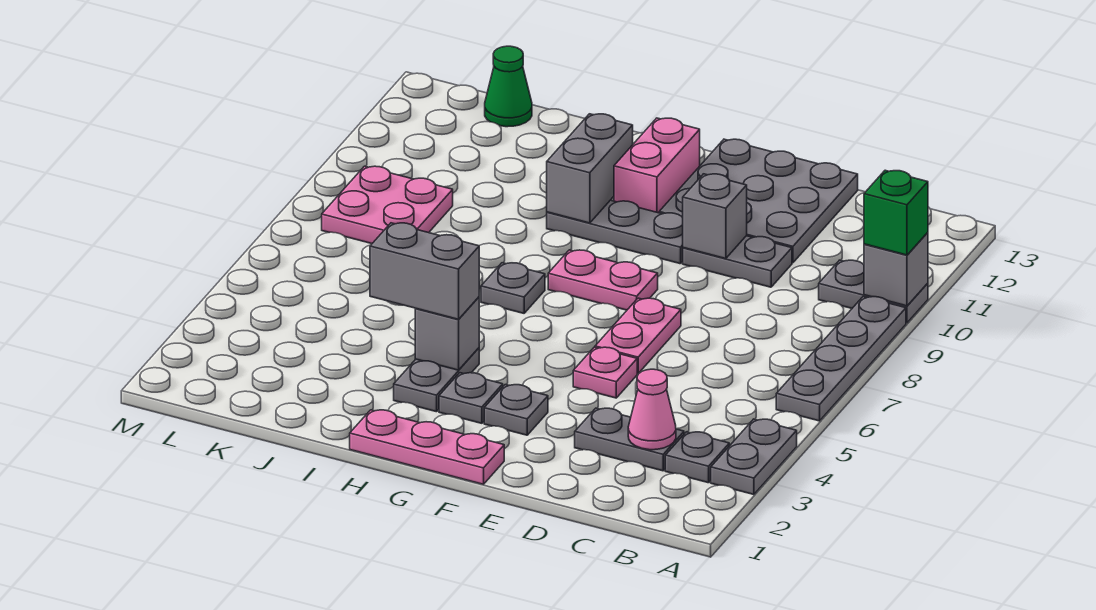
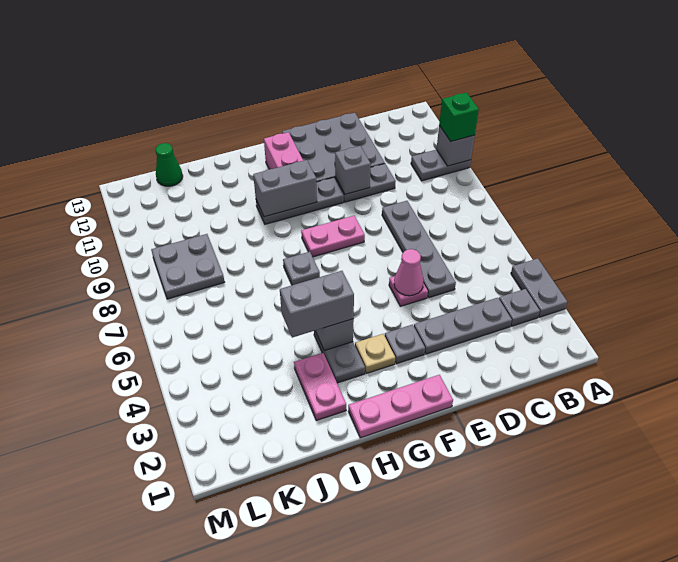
grey 1x4 plate [776,297,906,421] -> grey 1x4 plate moved to [382,201,456,298]
grey 1x2 plate [575,408,684,471] -> grey 1x3 plate [414,298,512,354]
pink 1x1 cone [628,369,676,450] -> pink 1x1 cone moved to [394,249,424,296]
pink 1x2 plate [595,298,681,374] -> pink 1x2 plate moved to [294,353,346,420]
grey 1x1 plate [439,373,503,423] -> tan 1x1 plate [355,334,395,373]
grey 1x2 brick [547,114,633,223] -> grey 1x2 brick turned to [253,160,317,217]
pink 2x2 plate [322,166,453,244] -> grey 2x2 plate [151,234,224,299]

